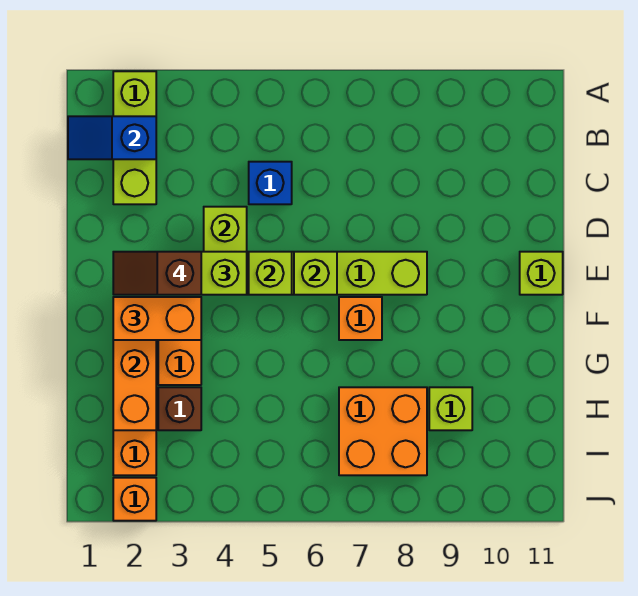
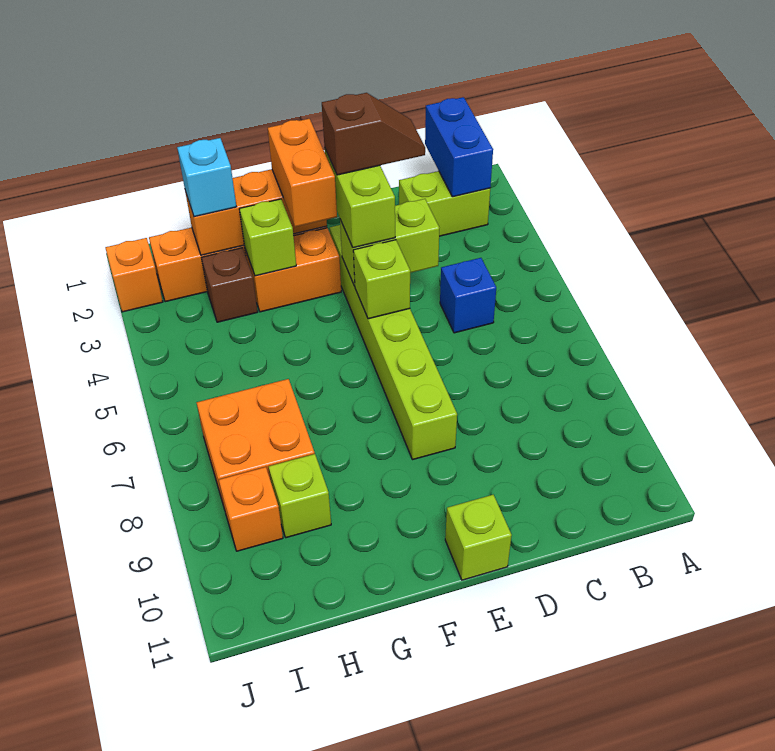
lime 1x3 brick [113,71,156,204] -> lime 1x2 brick [399,171,490,236]
blue 1x2 slope [68,116,156,159] -> blue 1x2 brick [425,97,493,197]
brown 1x2 slope [113,252,201,295] -> brown 1x2 slope turned to [322,93,425,175]
lime 1x1 brick [294,252,337,295] -> lime 1x1 brick moved to [239,199,296,276]
orange 1x1 brick [339,297,382,340] -> orange 1x1 brick moved to [219,467,283,551]
none -> cyan 1x1 brick [177,138,236,217]

